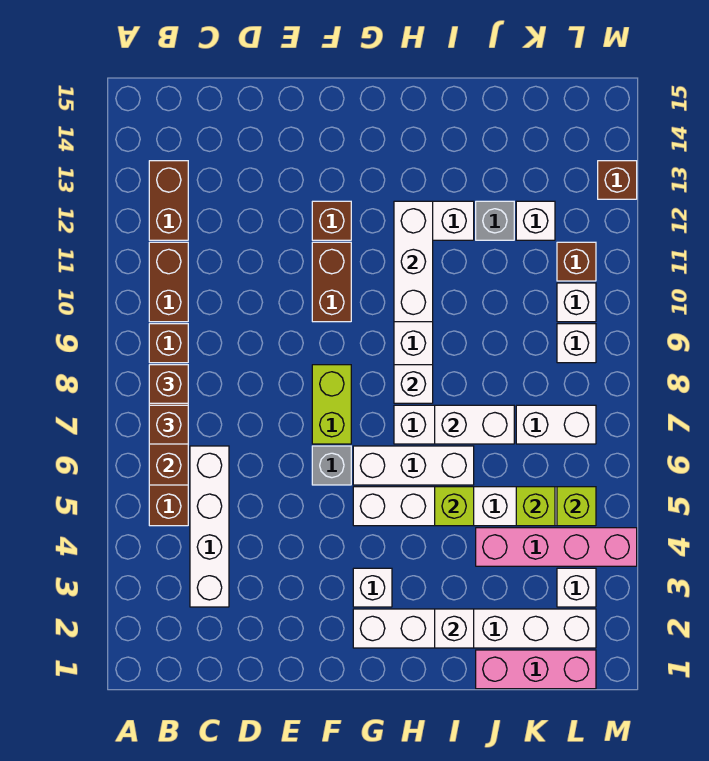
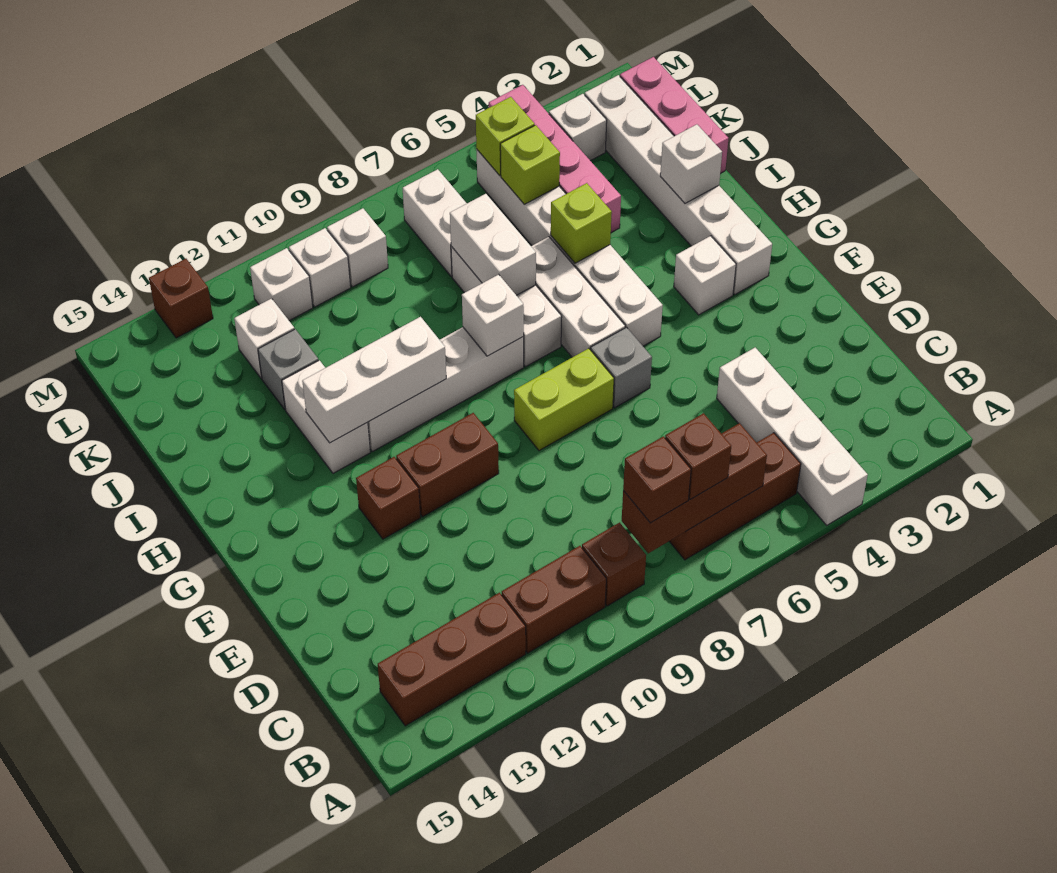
brown 1x2 brick [149,161,188,240] -> brown 1x3 brick [378,593,526,726]
white 1x4 brick [190,446,229,607] -> white 1x4 brick turned to [717,348,868,525]
brown 1x1 brick [557,242,596,281] -> white 1x1 brick [250,248,313,321]

